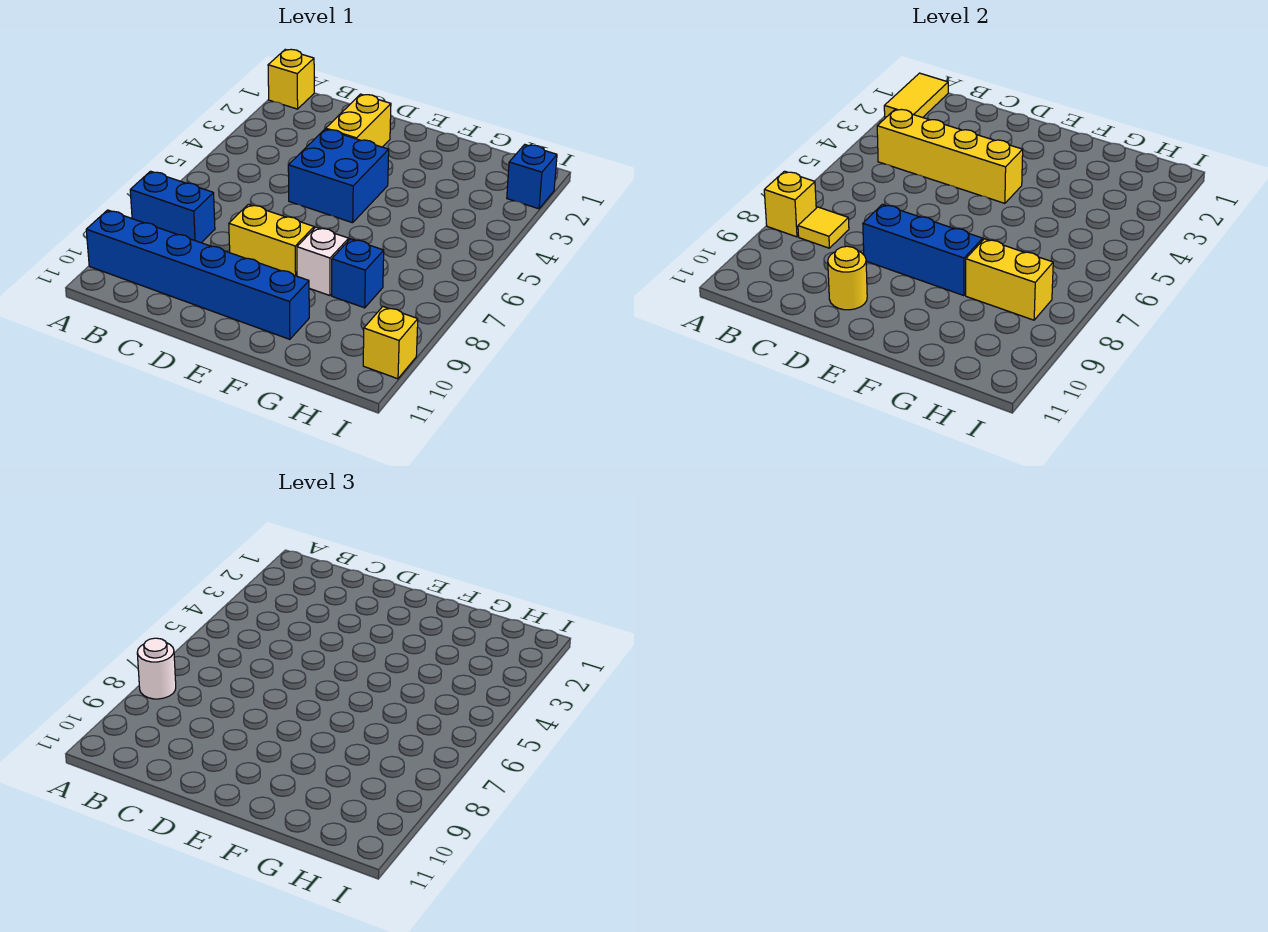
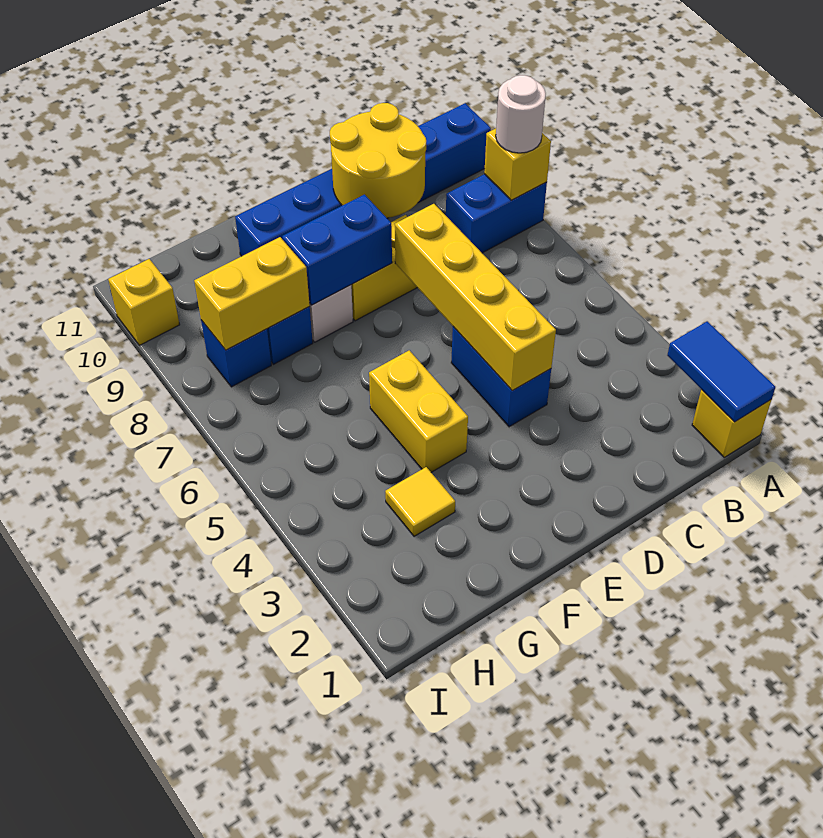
yellow 1x2 tile [884,73,948,118] -> blue 1x2 tile [667,321,775,422]
yellow 1x4 brick [877,109,1023,203] -> yellow 1x4 brick turned to [395,204,556,391]
yellow 1x1 tile [798,207,849,248] -> yellow 1x1 tile moved to [385,467,455,536]
yellow 1x2 brick [326,94,391,147] -> yellow 1x2 brick moved to [369,350,468,472]
blue 2x2 brick [288,129,389,223] -> blue 1x2 brick [451,327,551,427]
blue 1x3 brick [863,204,983,296] -> blue 1x2 brick [282,195,392,305]
yellow 1x1 round brick [828,246,867,310] -> yellow 2x2 round brick [330,103,426,218]
blue 1x1 brick [507,145,557,209] -> blue 1x1 brick moved to [201,320,271,387]

